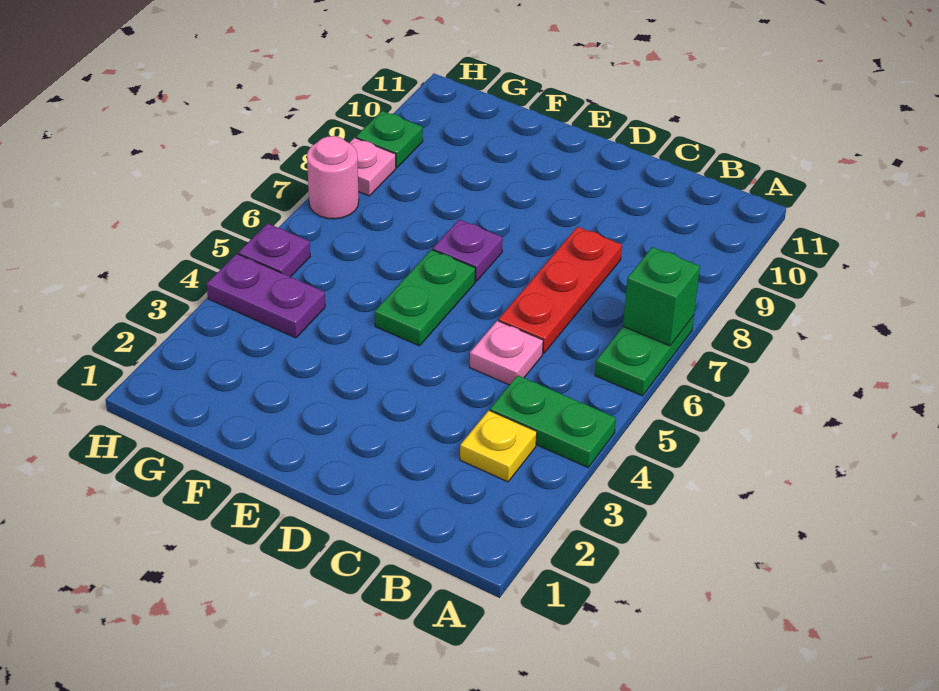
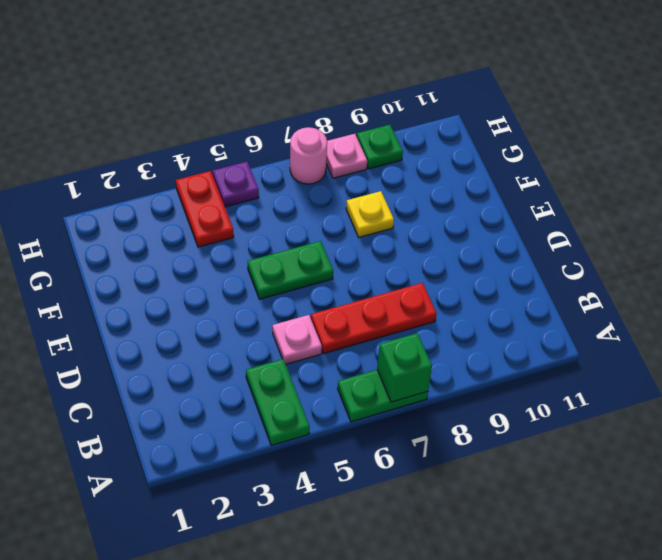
yellow 1x1 plate [460,411,537,482] -> yellow 1x1 plate moved to [346,191,394,237]
purple 1x1 plate [433,219,503,281] -> none
purple 1x2 plate [207,254,325,338] -> red 1x2 plate [176,171,234,247]

